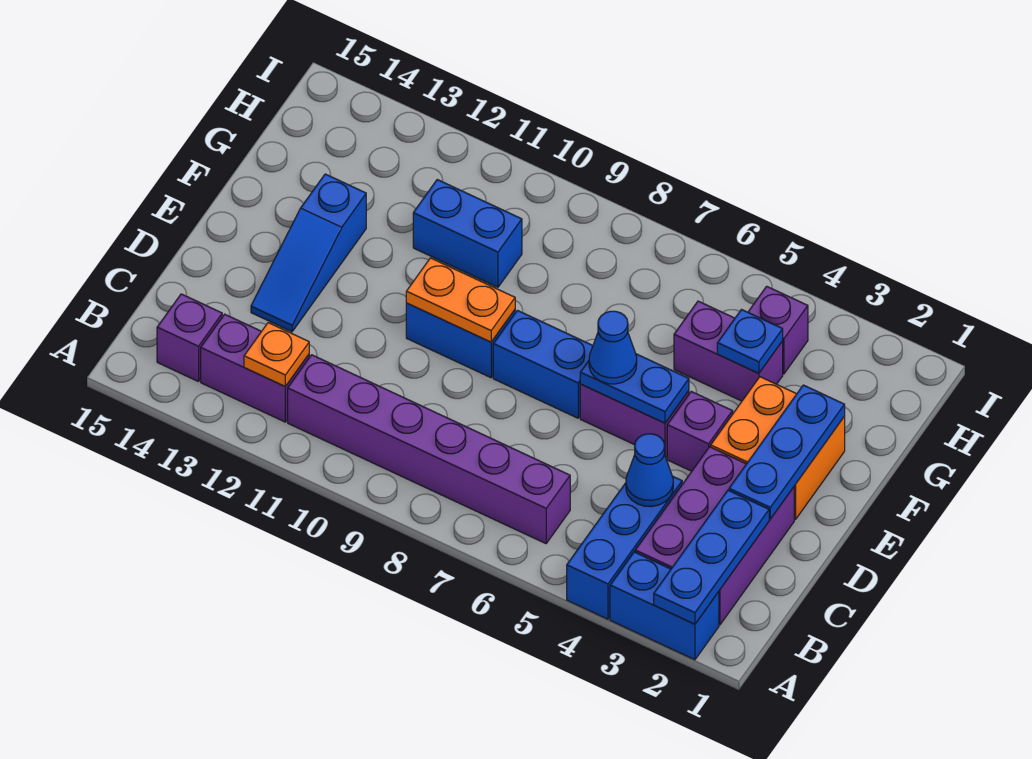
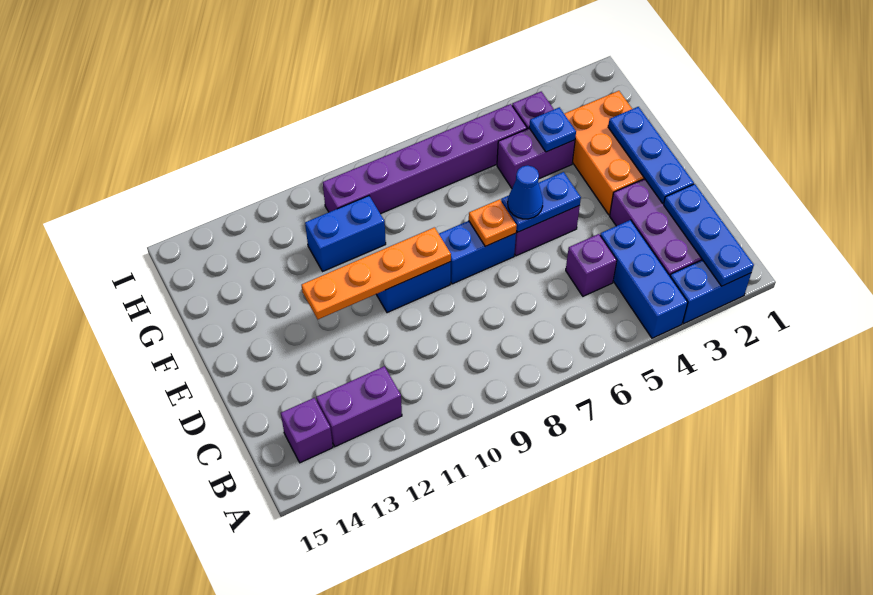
purple 1x6 brick [288,355,570,544] -> purple 1x6 brick moved to [323,104,527,214]
orange 1x1 plate [244,323,309,386] -> orange 1x1 plate moved to [469,199,517,246]
blue 1x1 cone [626,434,673,507] -> none
blue 1x3 slope [251,174,366,332] -> none
orange 2x2 brick [711,377,845,520] -> orange 2x3 brick [564,91,645,215]
purple 1x1 brick [667,391,733,471] -> purple 1x1 brick moved to [566,234,617,296]
orange 1x2 plate [406,258,515,342] -> orange 1x4 plate [302,227,451,319]

